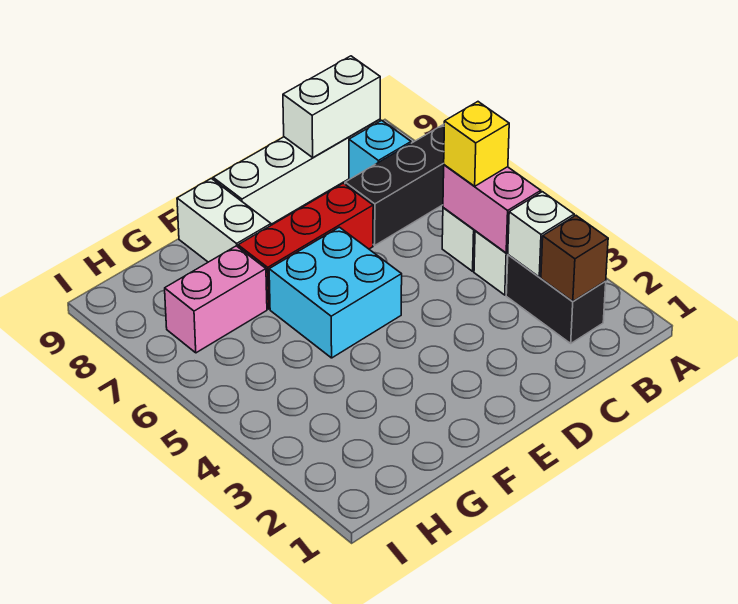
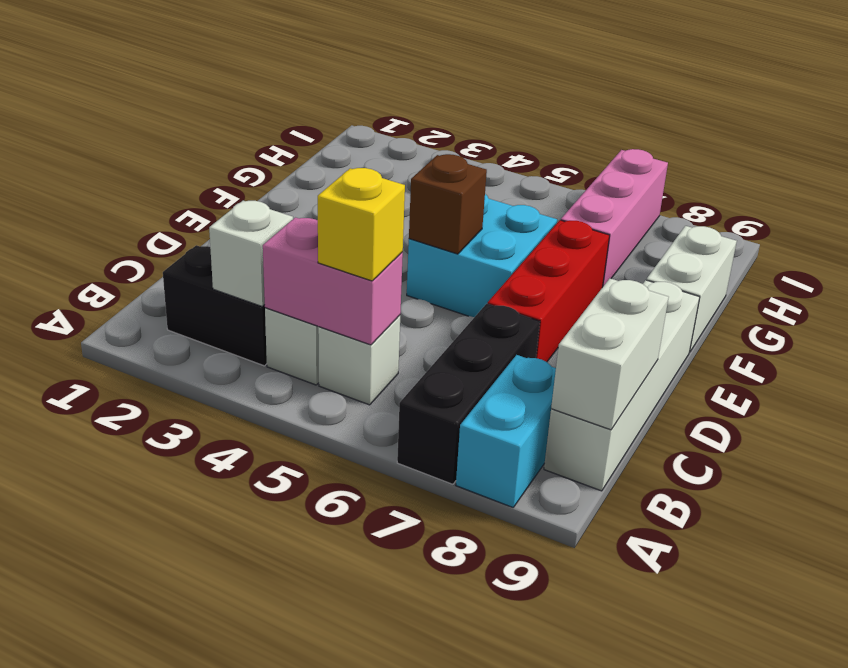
brown 1x1 brick [541,216,608,301] -> brown 1x1 brick moved to [409,154,487,254]
cyan 1x1 brick [349,120,411,180] -> cyan 1x2 brick [456,355,556,507]
white 1x2 brick [177,178,271,262] -> white 1x2 brick turned to [647,226,737,352]
pink 1x2 brick [165,246,267,353] -> pink 1x3 brick [561,149,668,286]

